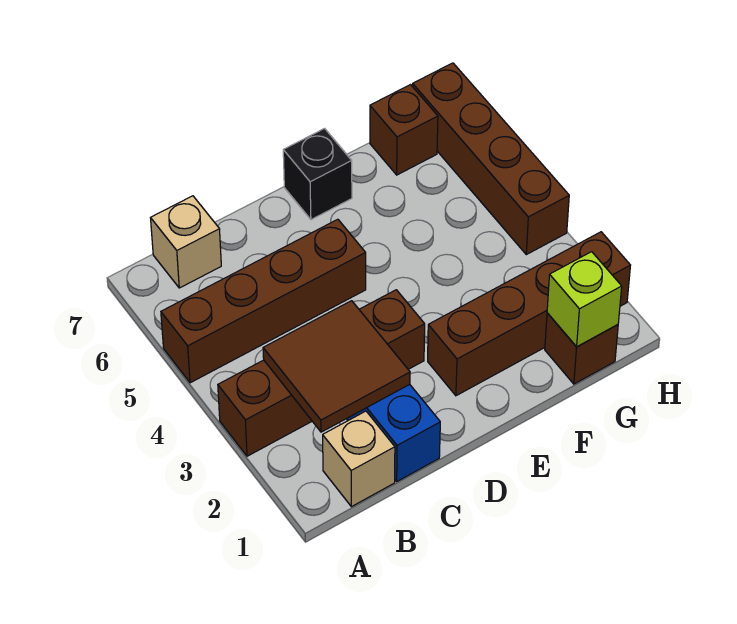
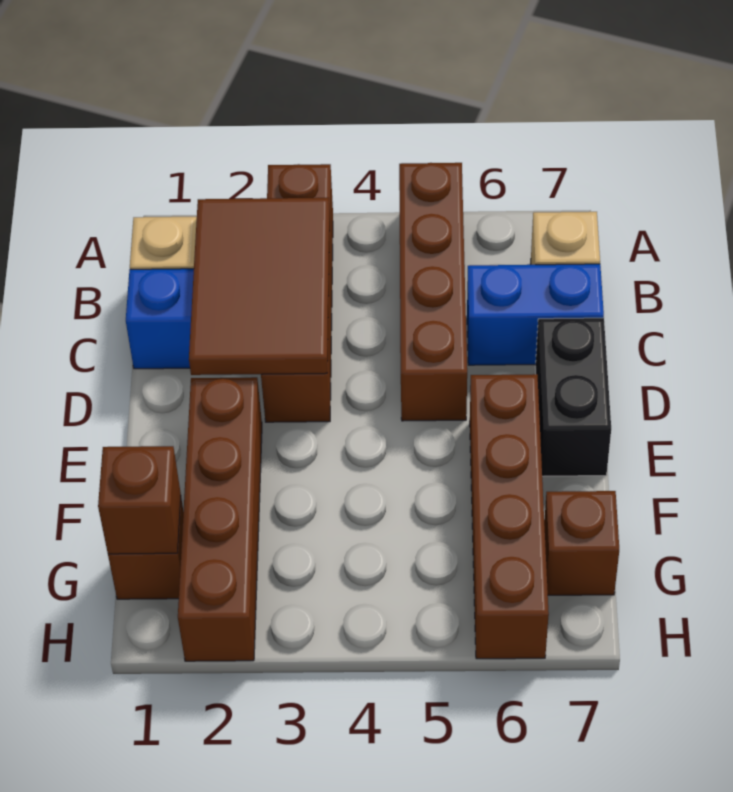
brown 2x2 tile [263,301,410,432] -> brown 2x3 tile [189,198,330,375]
none -> blue 1x2 brick [467,264,604,365]
black 1x1 brick [283,129,352,220] -> black 1x2 brick [535,318,611,476]
lime 1x1 brick [547,252,622,347] -> brown 1x1 brick [98,446,181,554]
brown 1x4 brick [413,63,569,255] -> brown 1x4 brick turned to [470,374,549,659]

